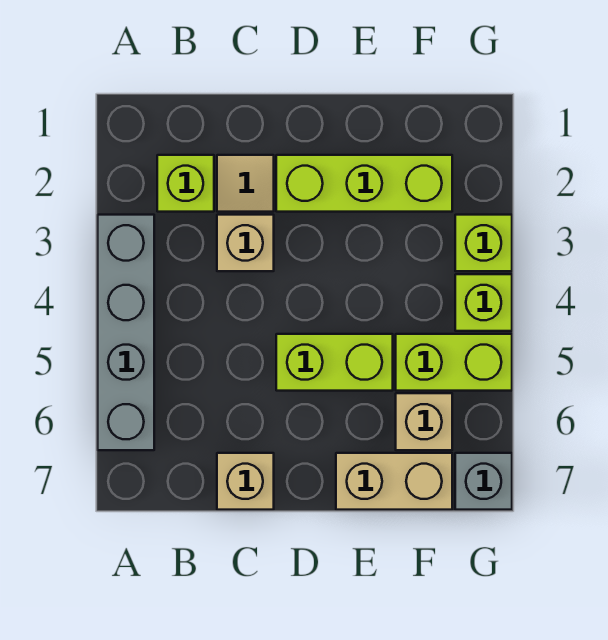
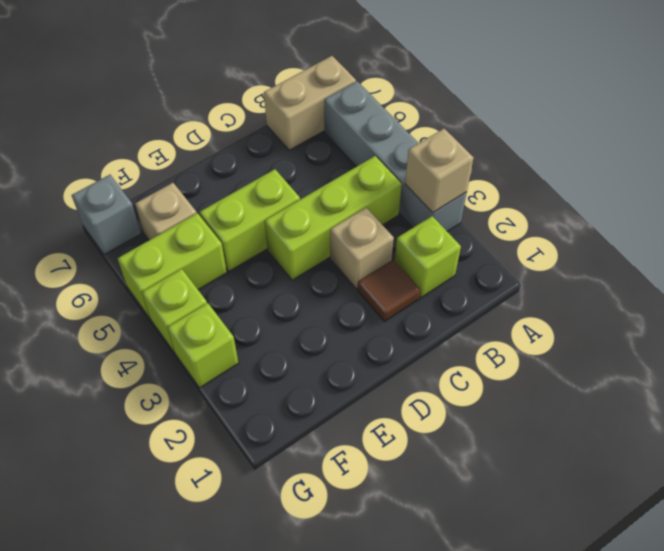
tan 1x1 tile [217,155,274,212] -> brown 1x1 tile [358,260,421,322]
tan 1x1 brick [217,453,274,510] -> tan 1x1 brick moved to [405,129,474,213]
lime 1x3 brick [276,155,452,212] -> lime 1x3 brick moved to [265,156,402,280]
tan 1x2 brick [336,453,452,510] -> tan 1x2 brick moved to [264,56,356,150]

